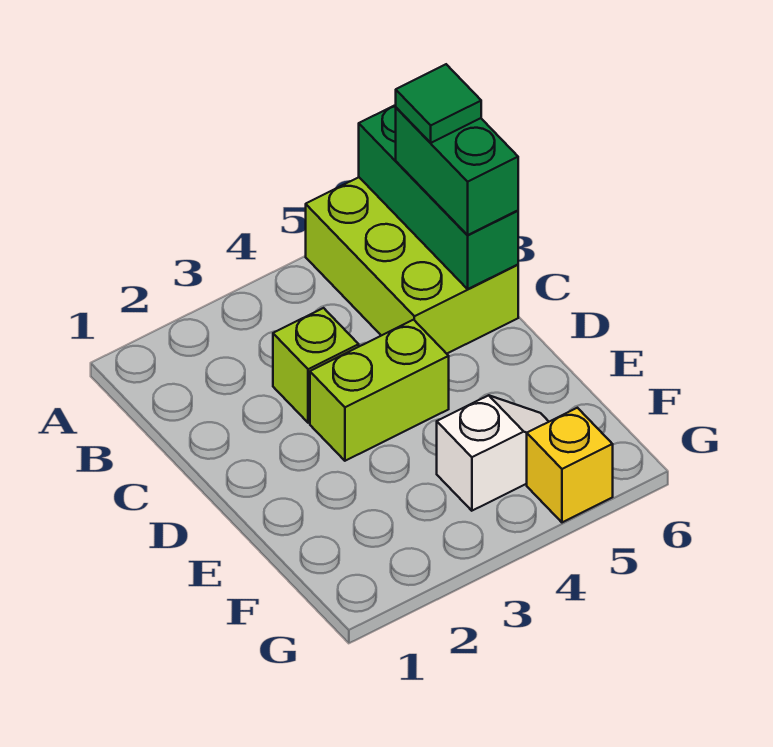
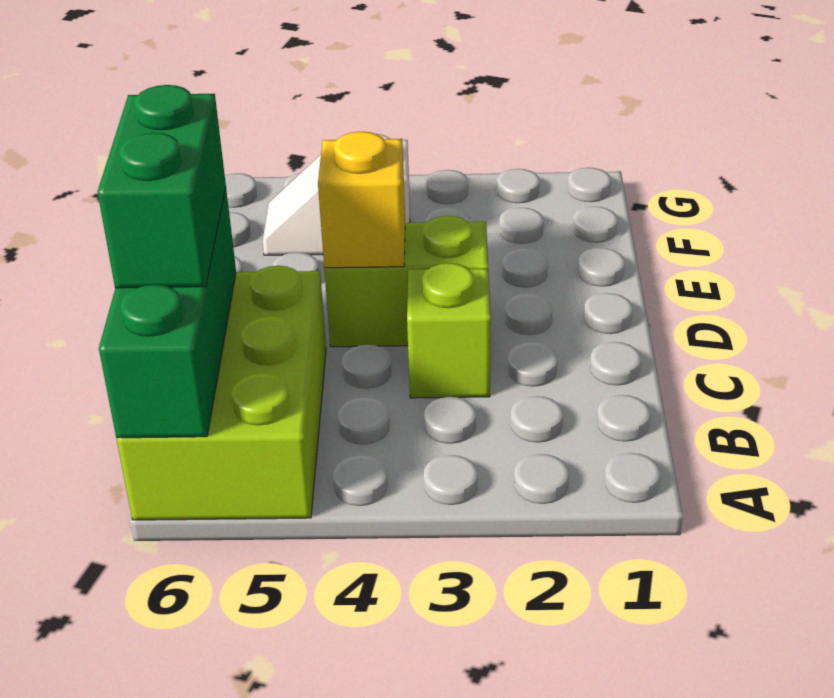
green 1x1 tile [396,64,481,143] -> none
yellow 1x1 brick [527,408,613,522] -> yellow 1x1 brick moved to [318,132,405,268]

